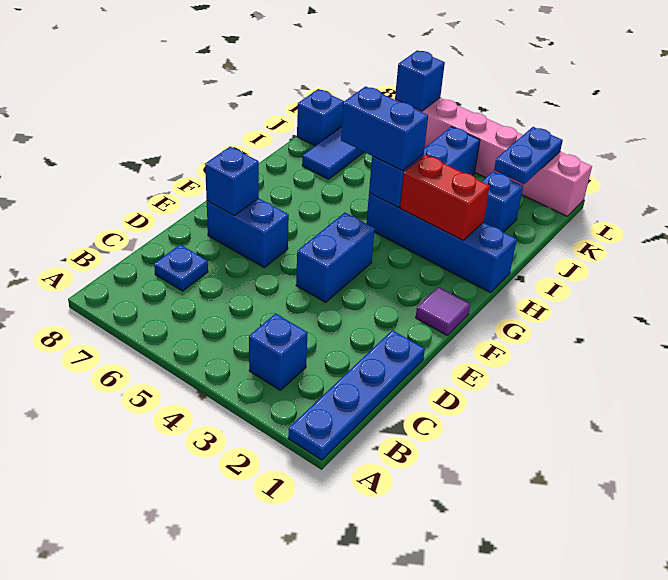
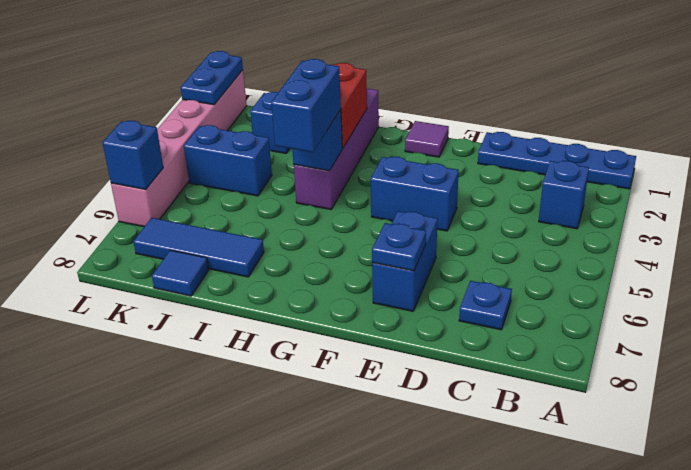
blue 1x1 brick [205,146,259,216] -> blue 1x1 plate [372,223,426,271]
blue 1x4 brick [366,193,517,293] -> purple 1x4 brick [294,89,379,210]
blue 1x1 brick [297,89,344,146] -> blue 1x1 tile [152,250,209,296]
blue 1x2 plate [494,127,563,184] -> blue 1x2 plate turned to [181,51,243,105]

